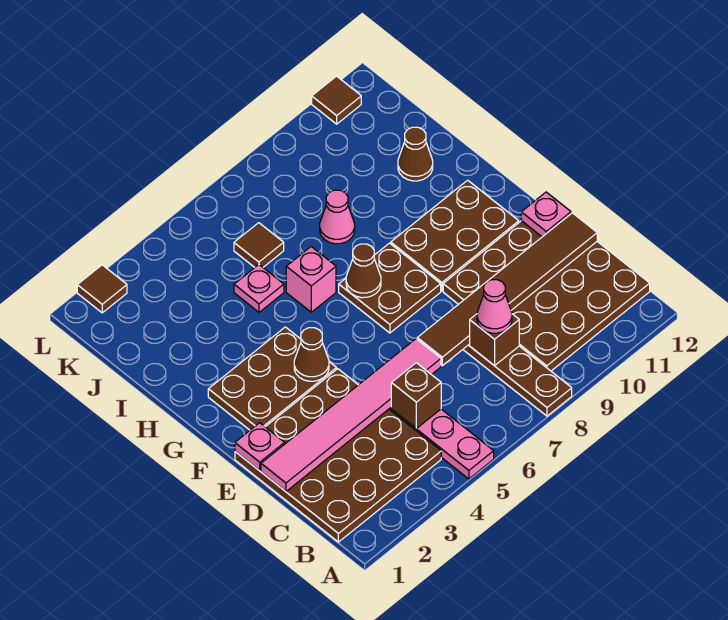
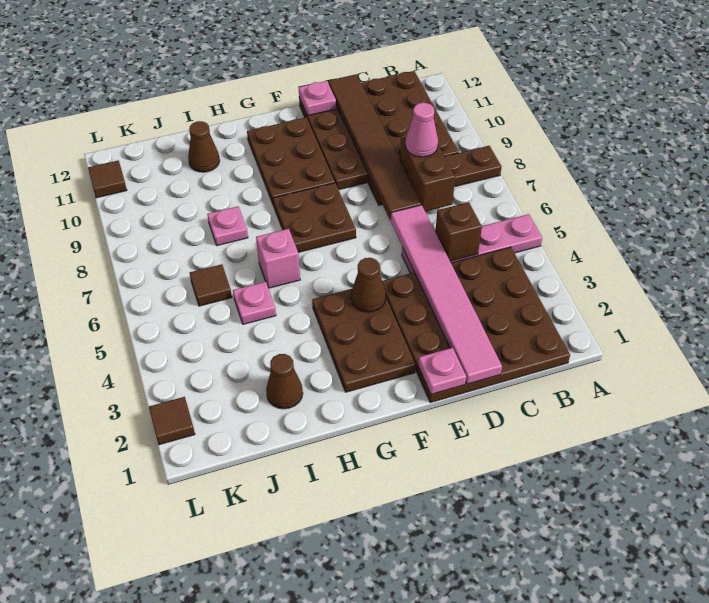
brown 1x1 brick [470,314,519,366] -> brown 1x2 brick [400,137,455,211]
brown 1x1 cone [346,244,381,298] -> brown 1x1 cone moved to [266,354,303,409]
pink 1x1 cone [320,190,355,244] -> pink 1x1 plate [207,206,248,246]

